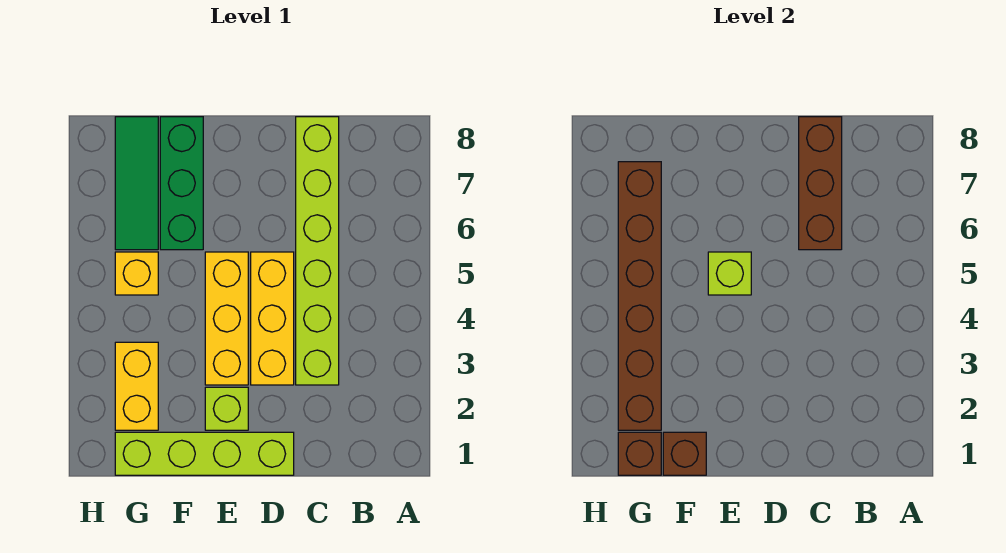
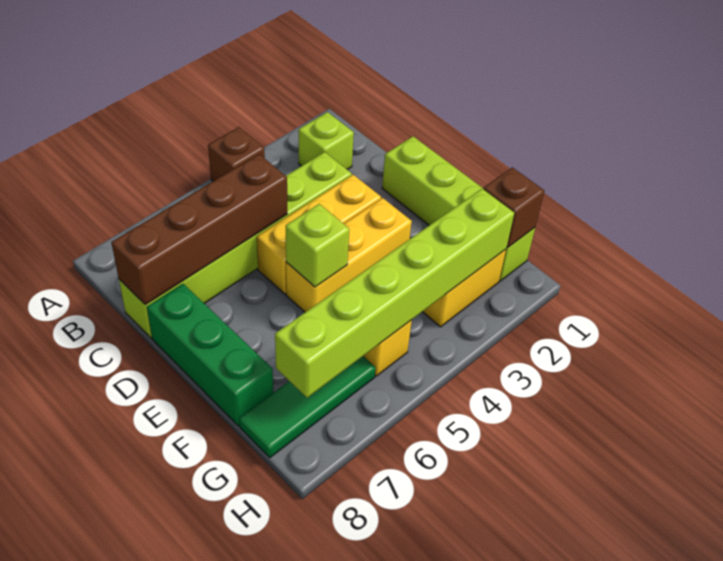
brown 1x3 brick [799,117,842,250] -> brown 1x4 brick [111,154,287,305]
lime 1x1 brick [205,387,248,430] -> lime 1x1 brick moved to [299,112,354,169]
brown 1x1 brick [663,432,706,475] -> brown 1x1 brick moved to [208,127,265,181]
green 1x3 brick [160,117,203,250] -> green 1x3 brick turned to [147,284,273,426]
brown 1x6 brick [618,162,661,430] -> lime 1x6 brick [275,189,514,398]

